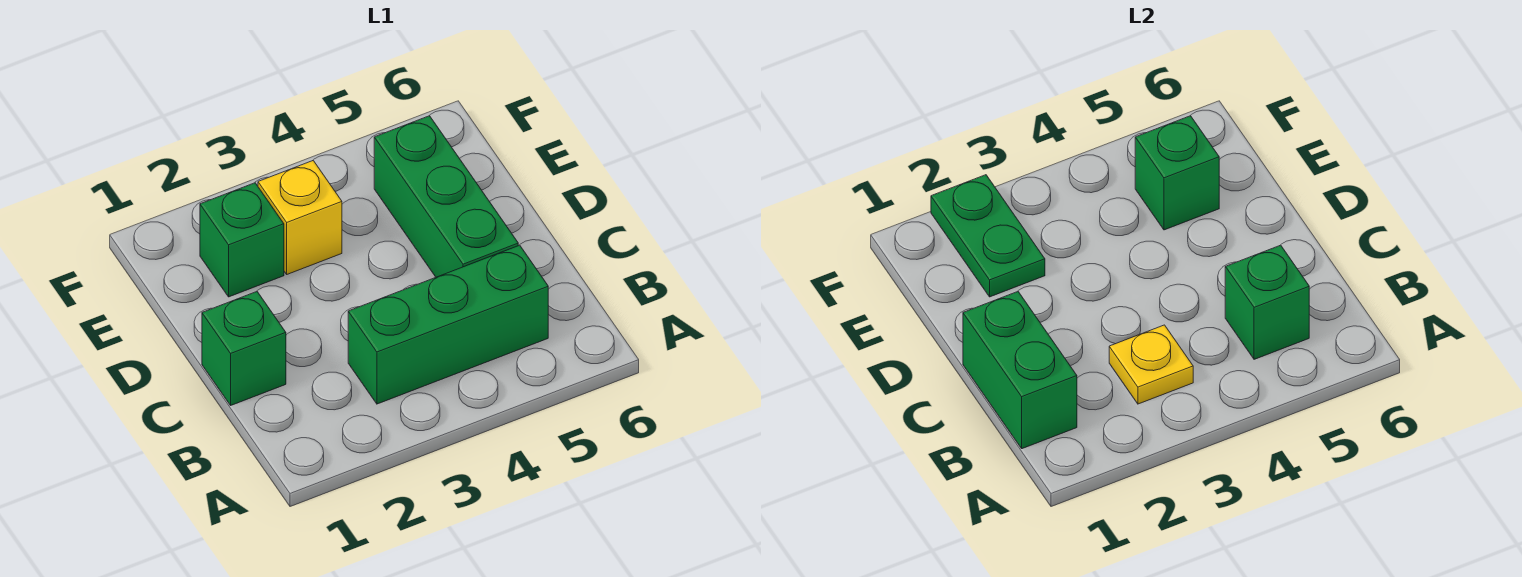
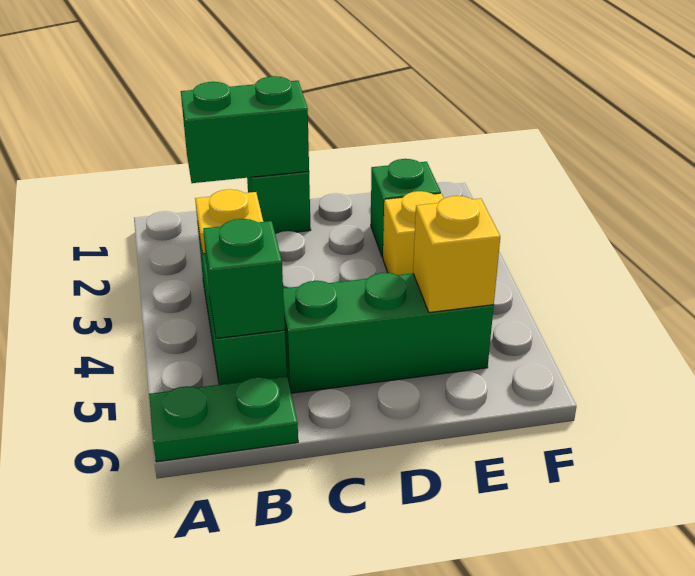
green 1x2 plate [931,175,1045,297] -> green 1x2 plate moved to [149,376,298,462]
green 1x1 brick [1135,116,1219,230] -> yellow 1x1 brick [413,196,500,312]

